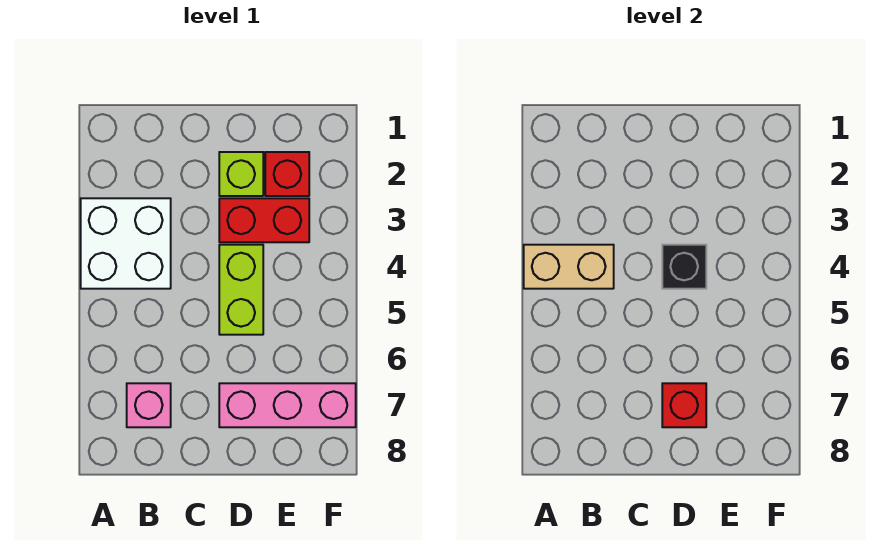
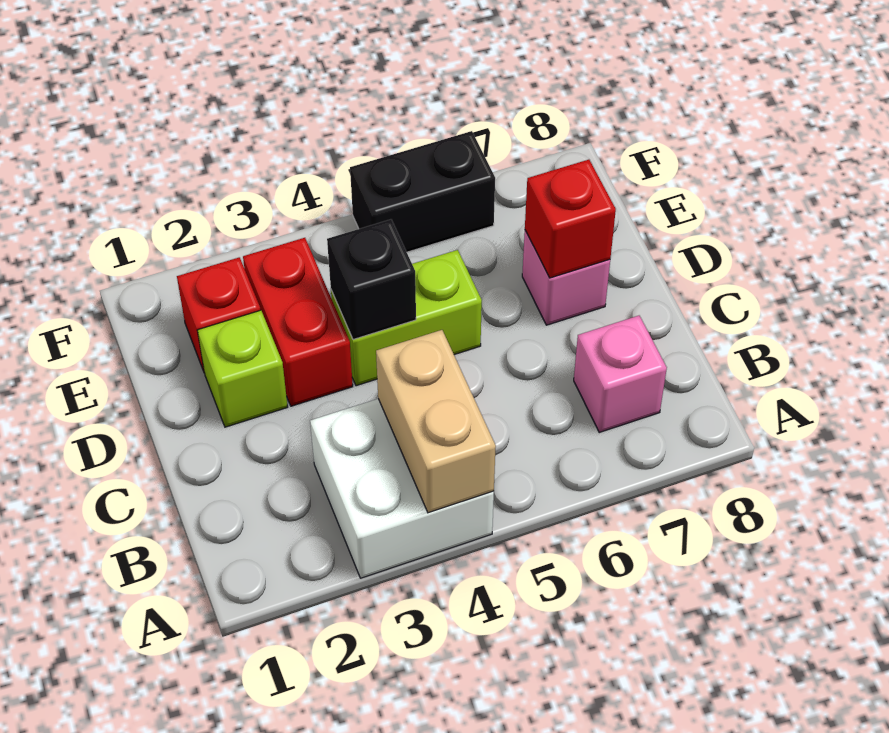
pink 1x3 brick [219,383,356,427] -> pink 1x1 brick [522,231,610,325]
none -> black 1x2 brick [350,131,495,252]

